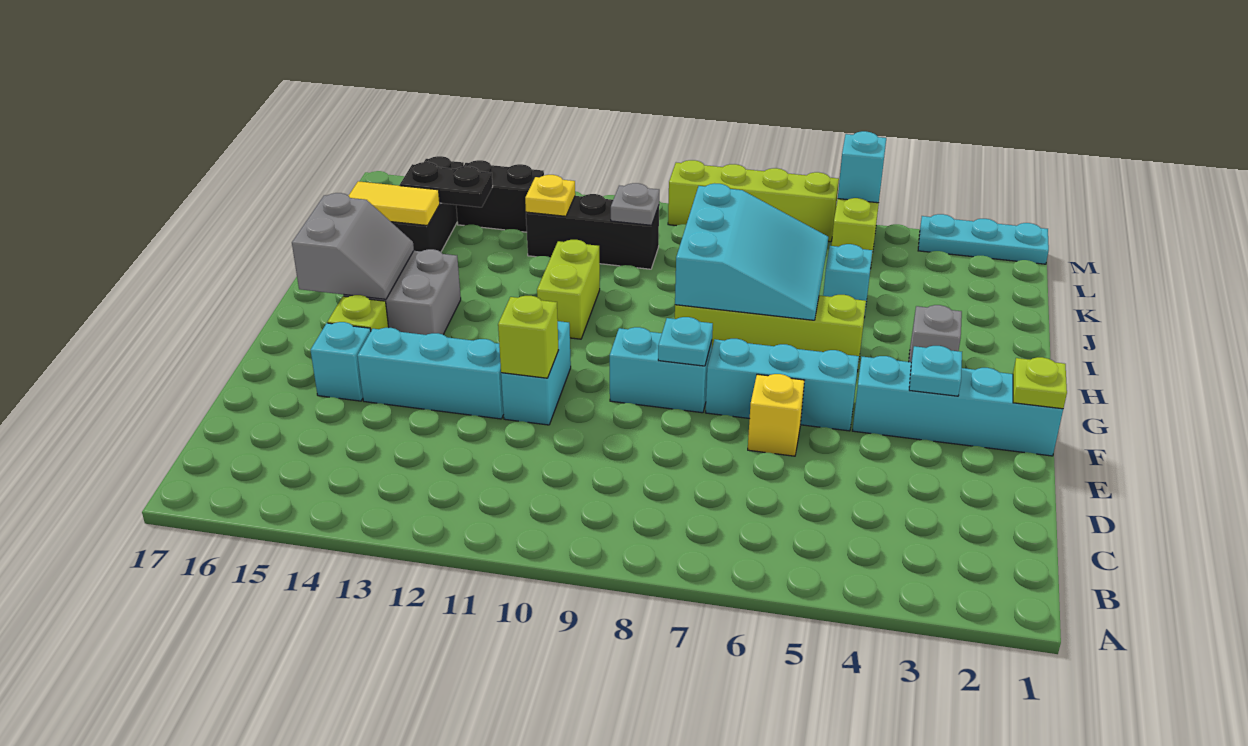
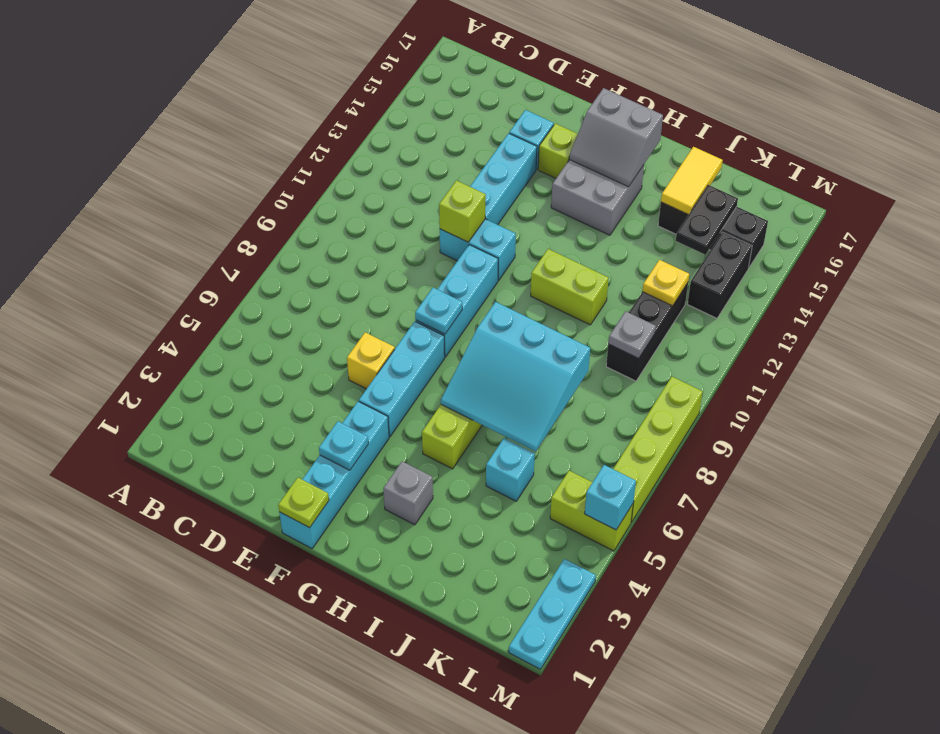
cyan 1x2 brick [610,327,712,413] -> cyan 1x3 brick [416,245,498,357]

